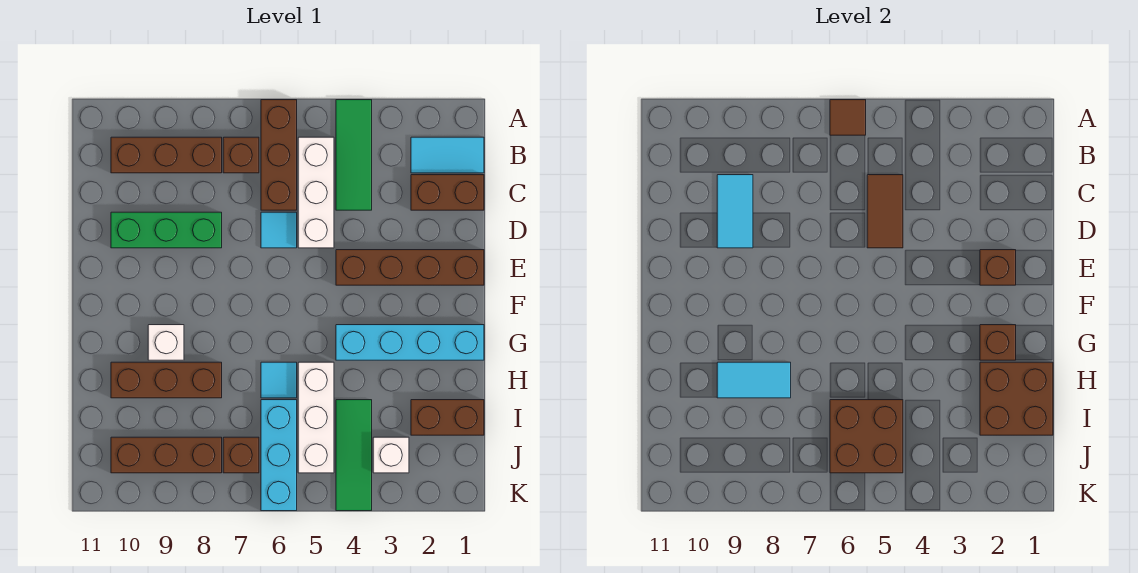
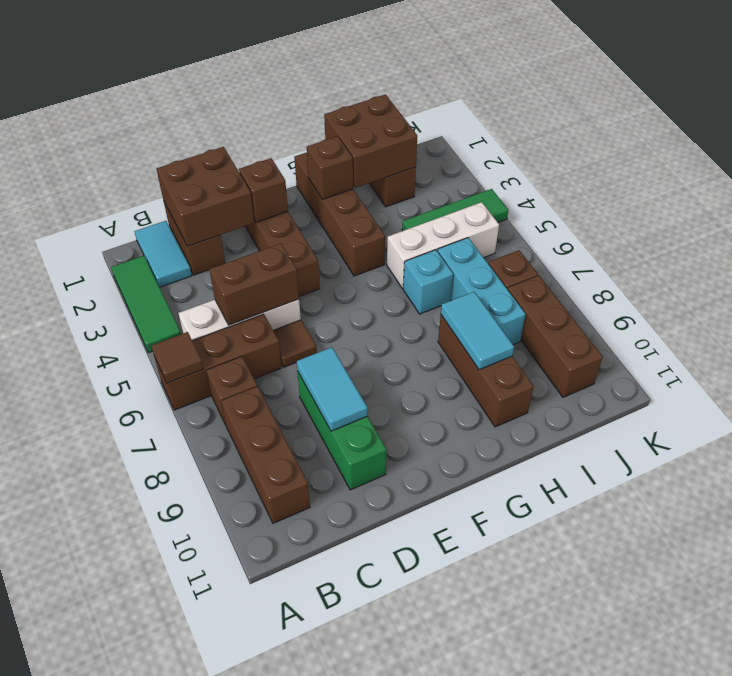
green 1x3 tile [336,100,372,210] -> green 1x3 tile turned to [111,256,181,353]
brown 1x2 tile [867,175,903,248] -> brown 1x2 brick [209,244,299,325]
cyan 1x2 tile [717,175,753,248] -> cyan 1x2 tile turned to [297,347,367,431]
cyan 1x1 tile [261,212,297,248] -> brown 1x1 tile [273,320,317,367]
cyan 1x4 brick [336,325,484,360] -> brown 1x4 brick [294,152,385,276]
white 1x1 brick [148,325,184,360] -> none
cyan 1x1 tile [261,362,297,398] -> cyan 1x1 brick [403,250,453,314]
brown 2x2 brick [830,400,903,473] -> brown 2x2 brick moved to [157,147,255,246]
cyan 1x3 brick [261,400,297,511] -> cyan 1x3 brick turned to [437,238,526,345]
white 1x1 brick [373,437,409,473] -> none

